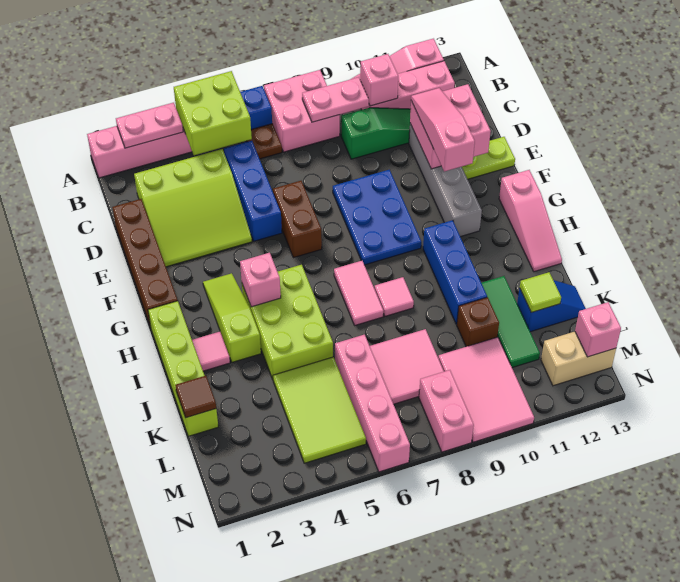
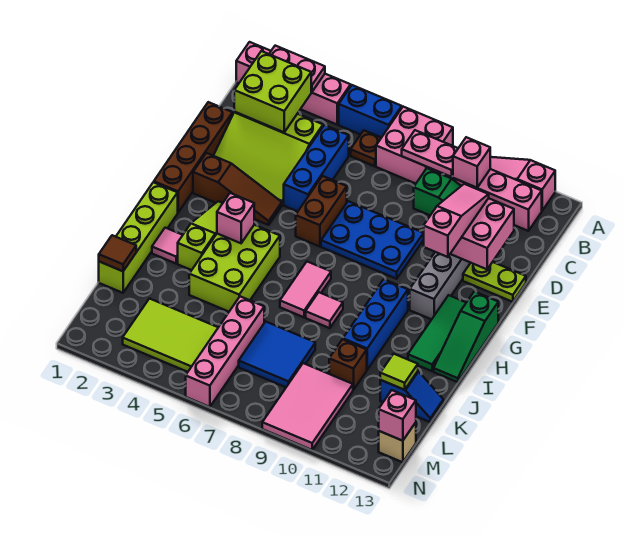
lime 2x2 brick [174,71,252,155] -> lime 2x2 brick moved to [234,51,312,132]
blue 2x3 plate [333,170,421,265] -> blue 2x3 plate turned to [321,201,424,279]
none -> brown 1x3 slope [193,153,282,225]
pink 1x3 slope [499,170,562,272] -> green 1x3 slope [434,292,498,382]
green 1x3 tile [482,276,540,368] -> green 1x3 tile moved to [408,295,466,371]
lime 2x3 tile [273,357,366,463] -> lime 2x3 tile turned to [123,299,218,372]
pink 2x2 tile [370,329,444,404] -> blue 2x2 tile [239,322,315,387]
pink 1x2 brick [419,370,474,452] -> none
tan 1x2 brick [541,332,616,386] -> tan 1x1 brick [379,422,416,462]

